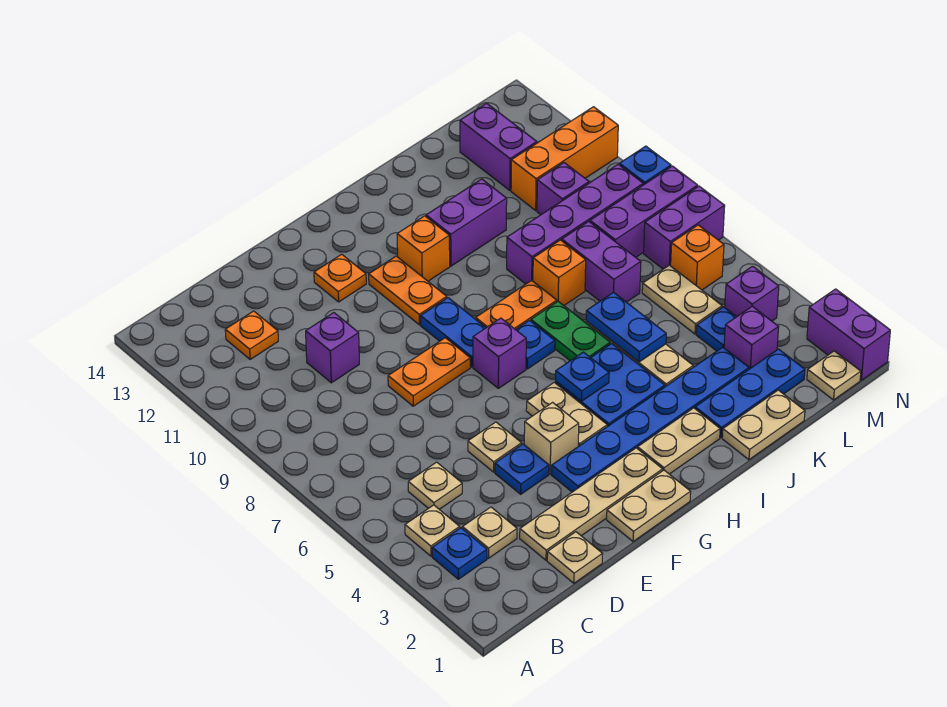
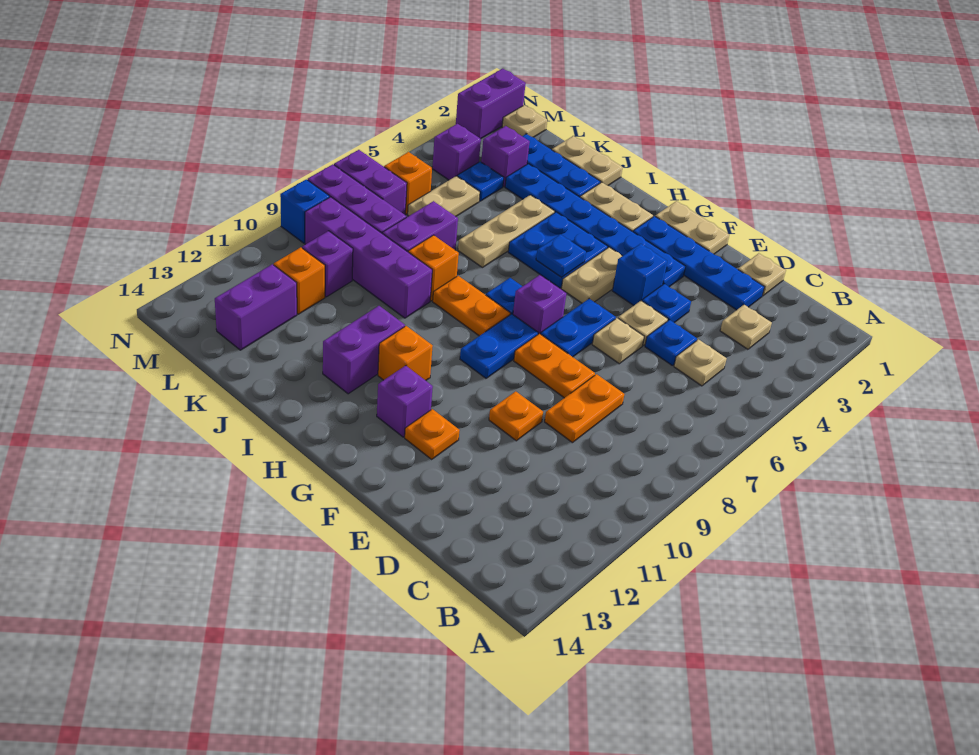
blue 1x1 plate [432,528,487,579] -> blue 1x1 plate moved to [645,320,697,365]
tan 1x1 plate [405,505,460,556] -> tan 1x1 plate moved to [592,318,644,364]
orange 1x1 plate [225,311,278,360] -> orange 1x1 plate moved to [489,391,543,441]
tan 1x4 plate [520,448,663,560] -> blue 1x4 plate [633,216,764,310]
purple 1x1 brick [306,313,359,383] -> purple 1x1 brick moved to [377,366,433,437]
tan 1x1 brick [524,402,579,474] -> blue 1x1 brick [613,244,667,305]
orange 1x2 plate [369,256,447,325] -> orange 1x2 plate moved to [545,374,624,443]
green 1x2 plate [531,301,610,361] -> none
purple 1x2 brick [426,179,507,266] -> purple 1x2 brick turned to [323,306,405,394]
blue 1x2 plate [586,292,666,362] -> blue 1x2 plate moved to [541,299,616,357]
orange 1x3 brick [511,107,618,210] -> orange 1x1 brick [274,247,325,314]

